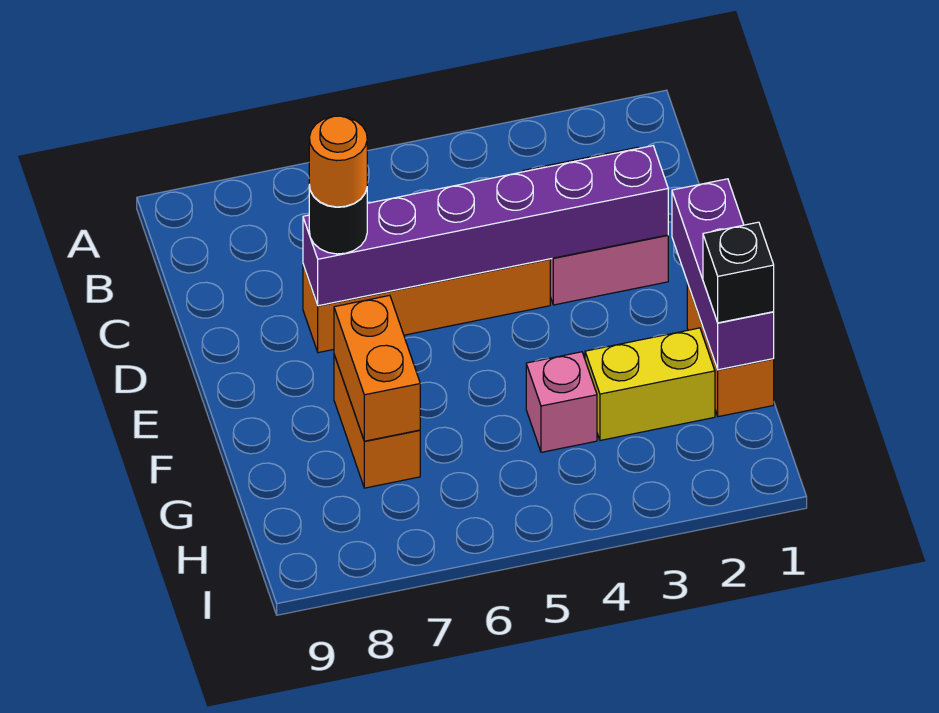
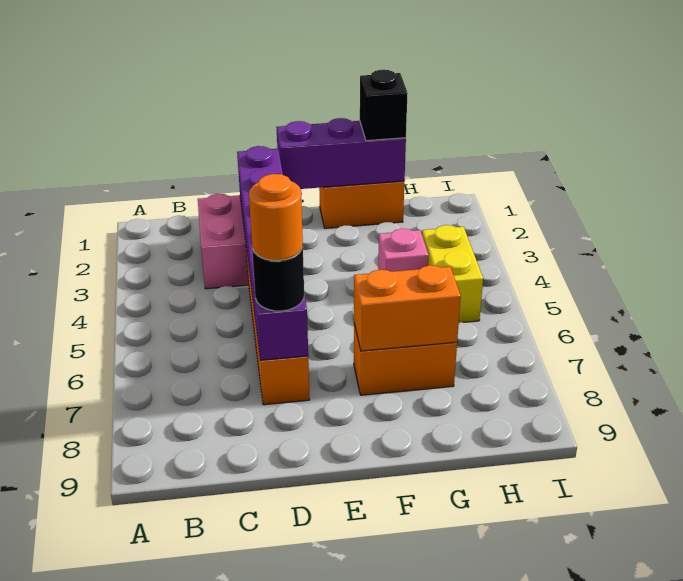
yellow 1x2 brick [585,328,715,440] -> yellow 1x2 brick moved to [422,225,483,323]

